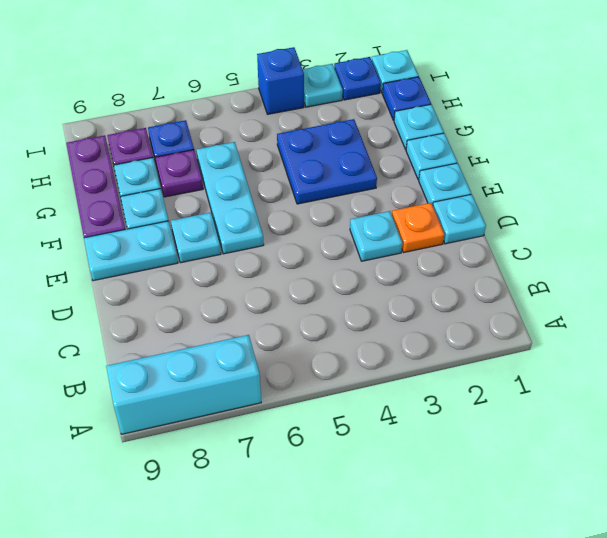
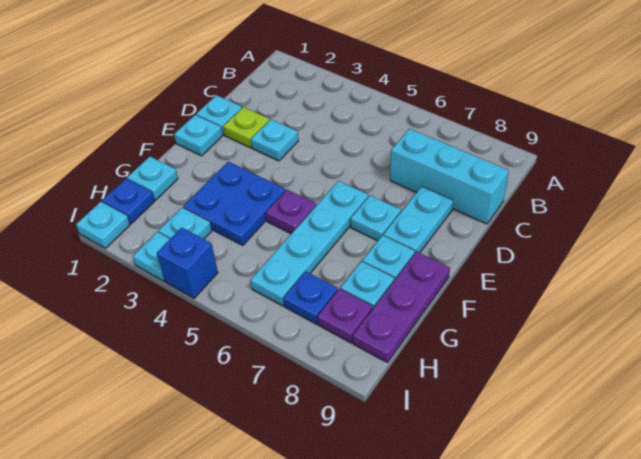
cyan 1x3 brick [106,335,261,434] -> cyan 1x3 brick moved to [390,129,509,224]
orange 1x1 plate [392,203,444,253] -> lime 1x1 plate [223,107,269,148]
cyan 1x3 plate [196,142,264,254] -> cyan 1x4 plate [250,181,368,306]
cyan 1x2 plate [84,221,178,281] -> cyan 1x2 plate turned to [383,187,453,253]
cyan 1x1 plate [406,133,457,180] -> cyan 1x1 plate moved to [158,208,212,239]
purple 1x1 plate [155,150,203,197] -> purple 1x1 plate moved to [266,190,316,234]
blue 1x1 plate [334,57,381,100] -> none

